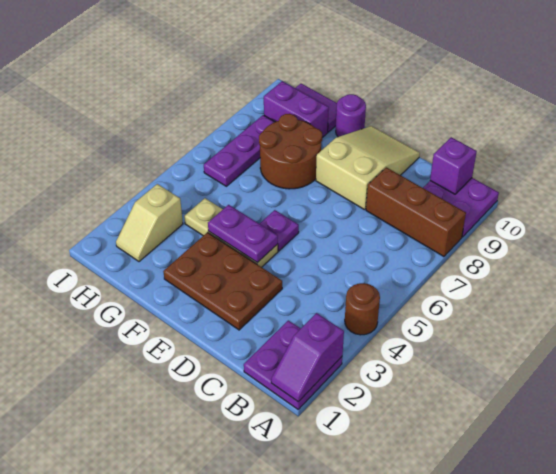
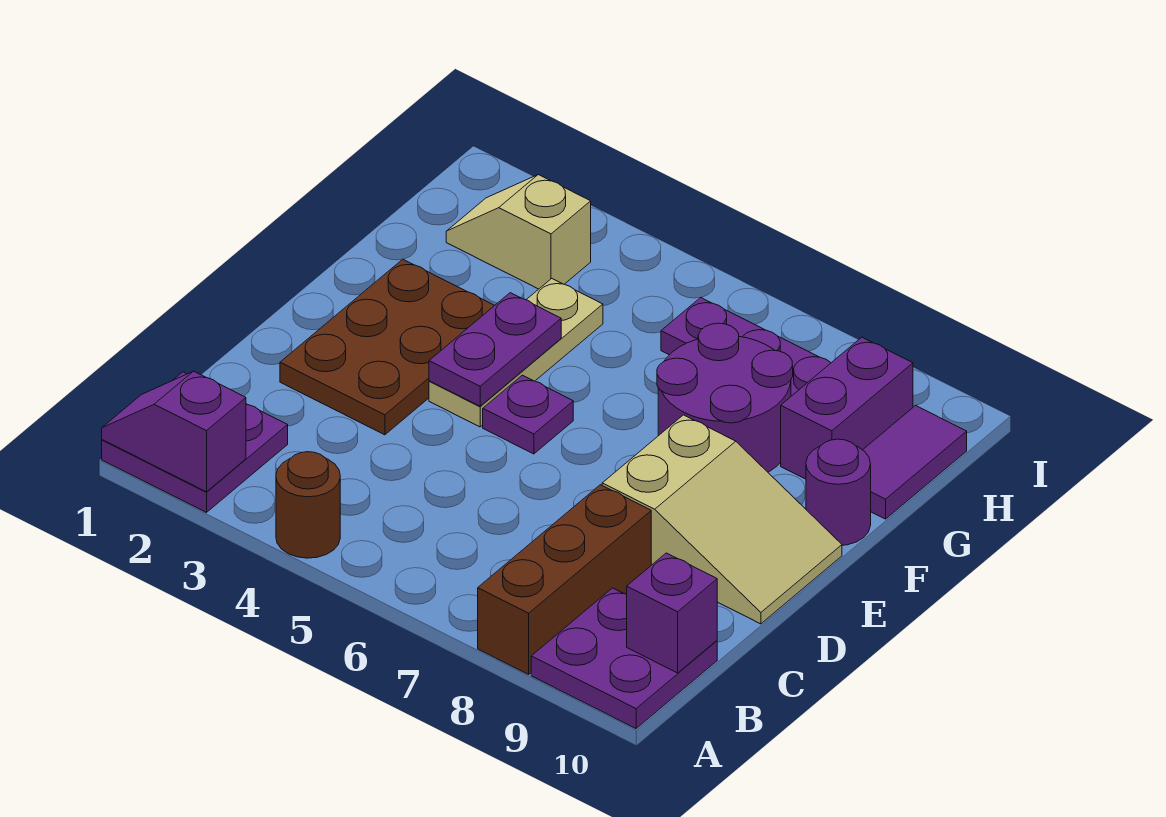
brown 2x2 round brick [259,114,322,189] -> purple 2x2 round brick [657,323,793,472]

